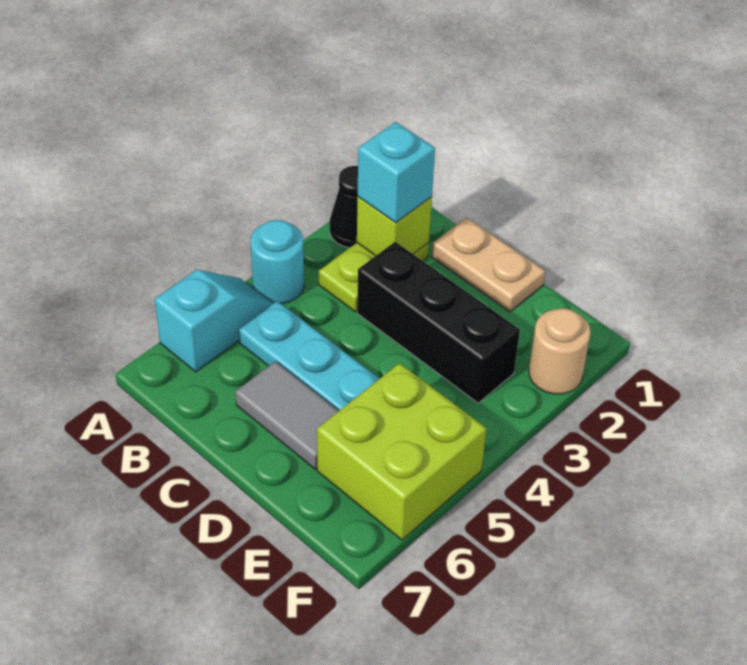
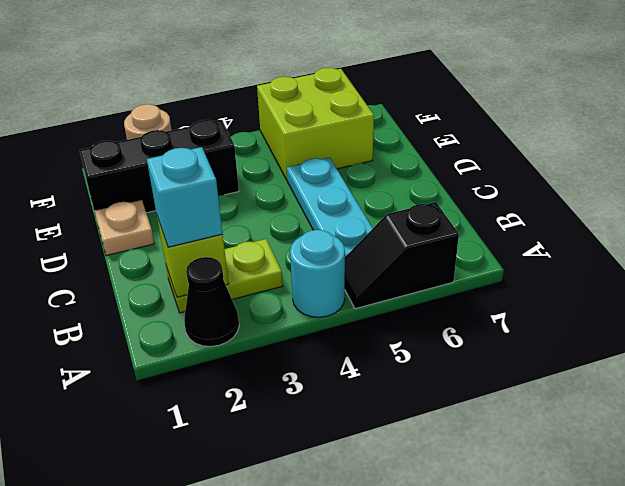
cyan 1x2 slope [155,270,273,372] -> black 1x2 slope [345,202,459,309]
tan 1x2 plate [432,217,545,312] -> tan 1x1 plate [95,200,154,256]
black 1x3 brick [357,242,520,403] -> black 1x3 brick turned to [79,120,239,213]
grey 1x2 tile [235,361,338,469] -> none

